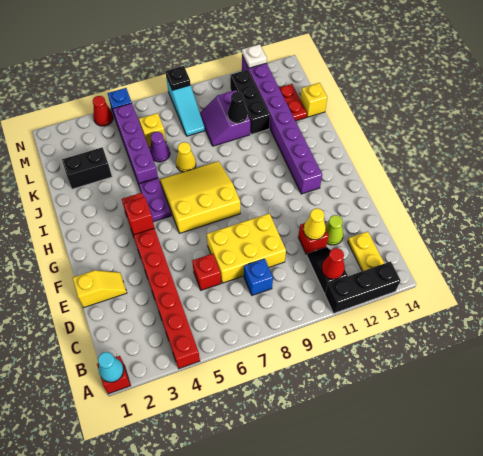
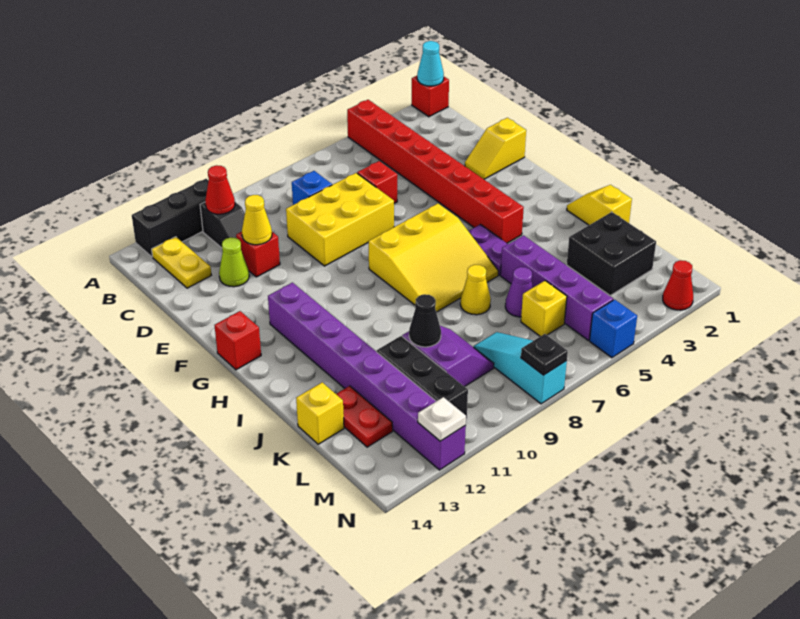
red 1x1 brick [124,197,154,235] -> red 1x1 brick moved to [214,311,261,370]
none -> yellow 1x2 slope [567,185,632,225]
black 1x2 brick [62,147,112,189] -> black 2x2 brick [567,212,656,295]
red 1x1 cone [93,96,113,126] -> red 1x1 cone moved to [663,260,693,310]

